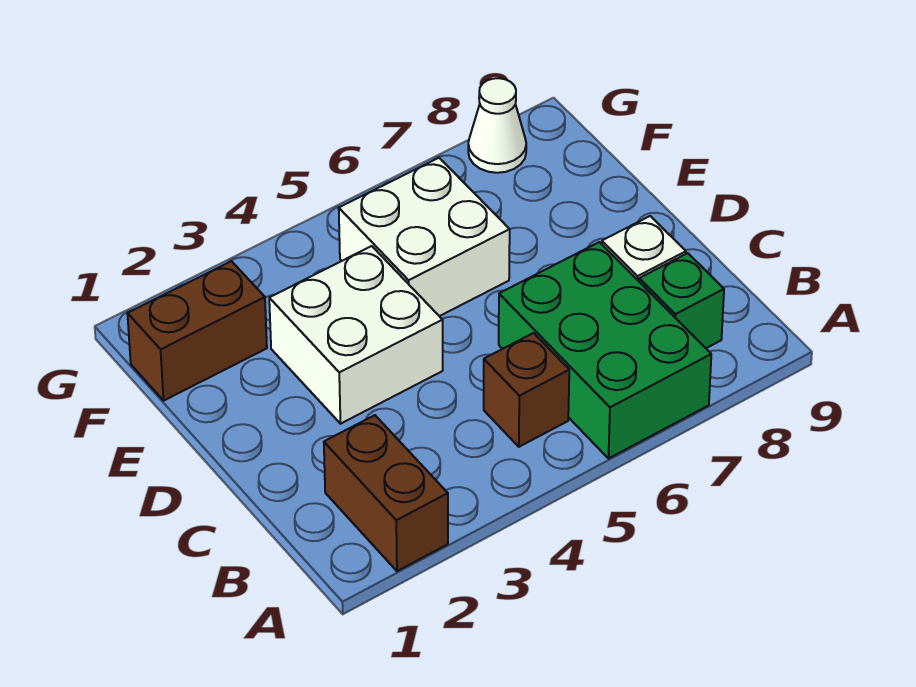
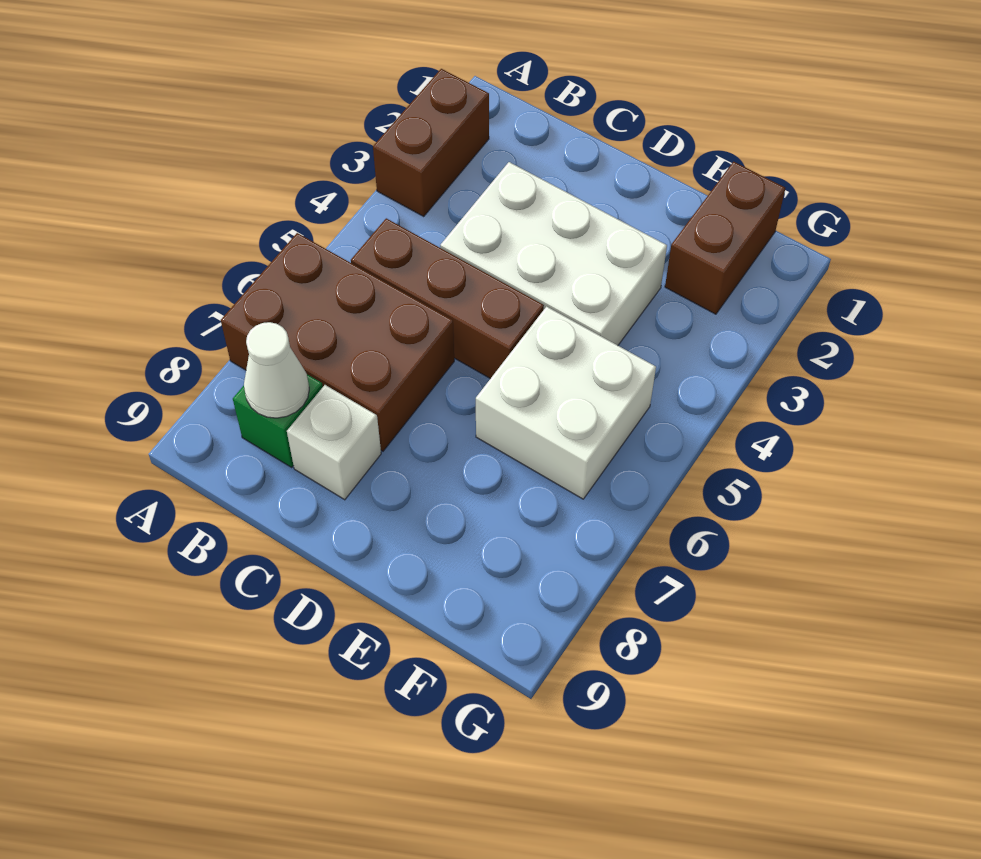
brown 1x2 brick [324,415,448,571] -> brown 1x2 brick turned to [373,69,489,216]
green 2x3 brick [499,242,711,459] -> brown 2x3 brick [221,233,454,451]
brown 1x1 brick [484,333,569,447] -> brown 1x3 brick [351,218,544,379]
white 2x2 brick [269,246,443,424] -> white 2x3 brick [440,162,667,345]
white 1x1 cone [468,78,526,173] -> white 1x1 cone moved to [244,322,309,418]

